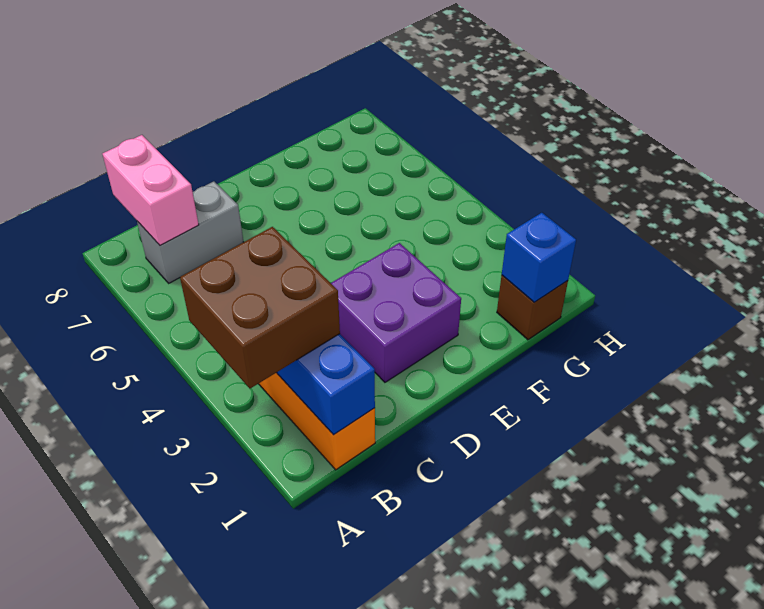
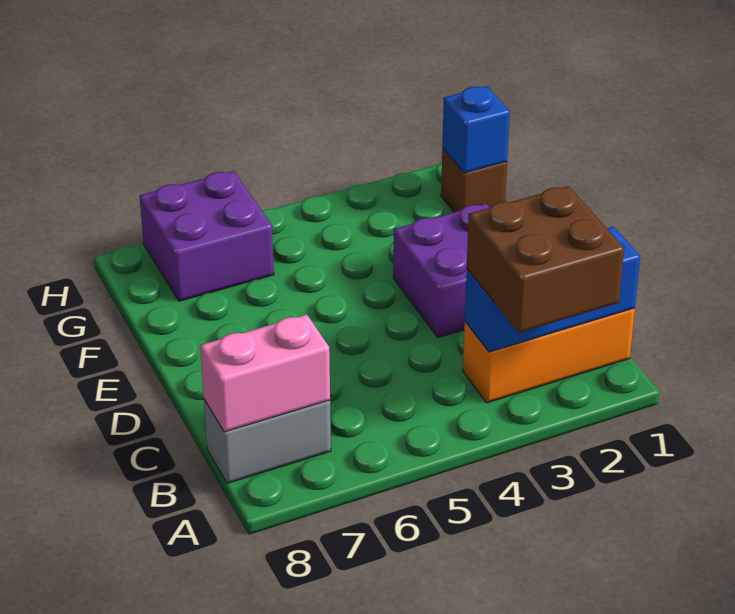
grey 1x2 brick [137,181,243,283] -> grey 1x2 brick turned to [204,399,331,483]
none -> purple 2x2 brick [140,171,274,301]

